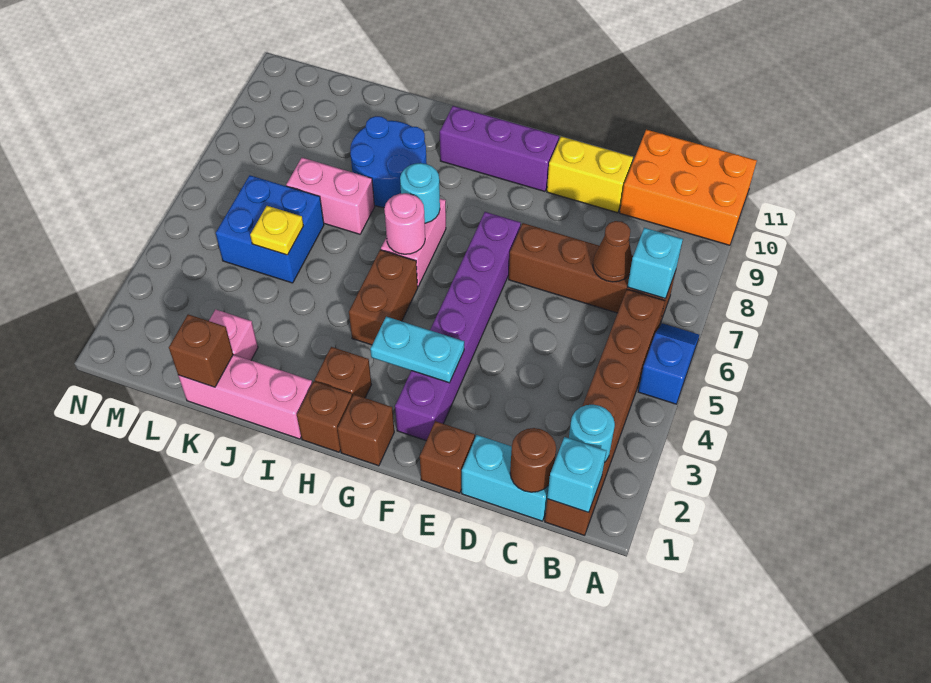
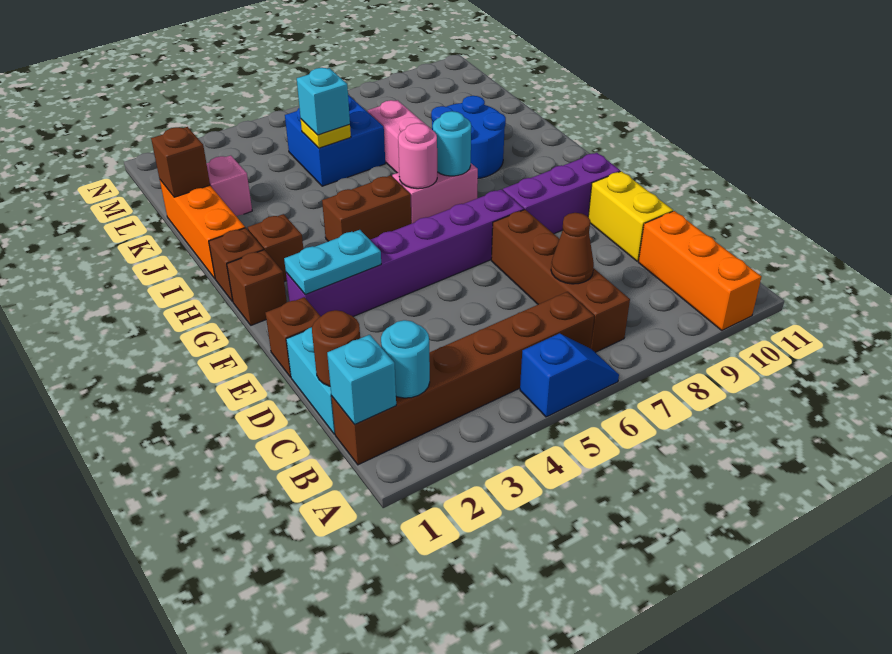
orange 2x3 brick [620,130,757,245] -> orange 1x3 brick [638,211,761,331]
cyan 1x1 brick [627,228,683,299] -> cyan 1x1 brick moved to [297,68,350,135]
cyan 1x2 plate [370,317,464,383] -> cyan 1x2 plate turned to [284,230,381,294]
purple 1x3 brick [440,106,559,192] -> purple 1x3 brick turned to [503,153,620,234]
pink 1x3 brick [178,355,312,439] -> orange 1x3 brick [160,180,245,278]

